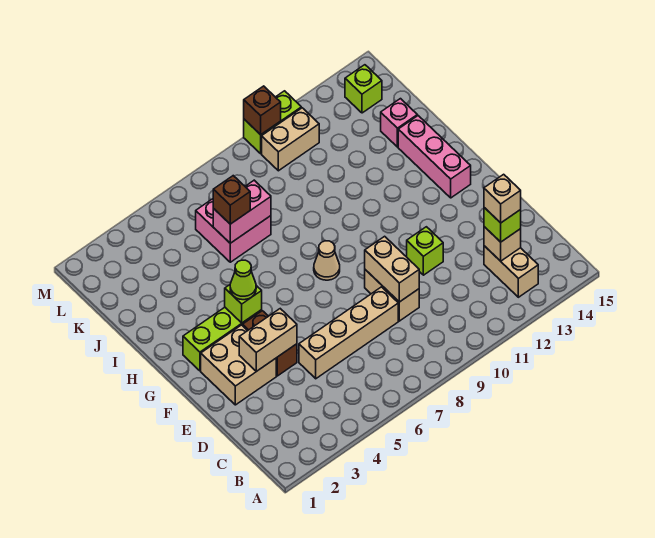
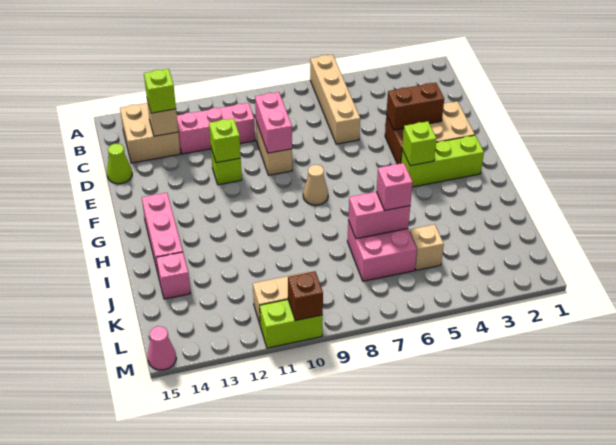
tan 1x2 brick [484,246,538,297] -> tan 2x2 brick [120,103,181,163]
none -> pink 1x3 brick [177,103,255,154]
tan 1x1 brick [484,174,521,223] -> tan 1x1 brick moved to [410,224,444,270]
tan 1x4 brick [299,287,398,379] -> tan 1x4 brick turned to [310,54,360,144]
tan 1x2 brick [365,236,419,302] -> pink 1x2 brick [255,92,292,153]
tan 1x2 brick [239,309,297,371] -> brown 1x2 brick [386,83,444,130]
lime 1x1 cone [230,260,256,300] -> lime 1x1 cone moved to [107,144,132,184]
brown 1x1 brick [213,176,250,224] -> pink 1x1 brick [376,163,413,211]
lime 1x1 brick [345,65,382,113] -> lime 1x1 brick moved to [209,118,241,163]
none -> pink 1x1 cone [148,326,176,370]

